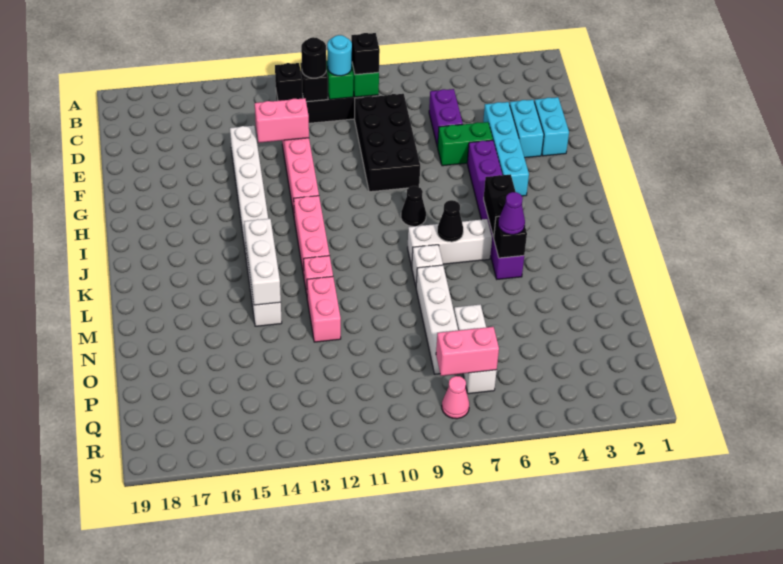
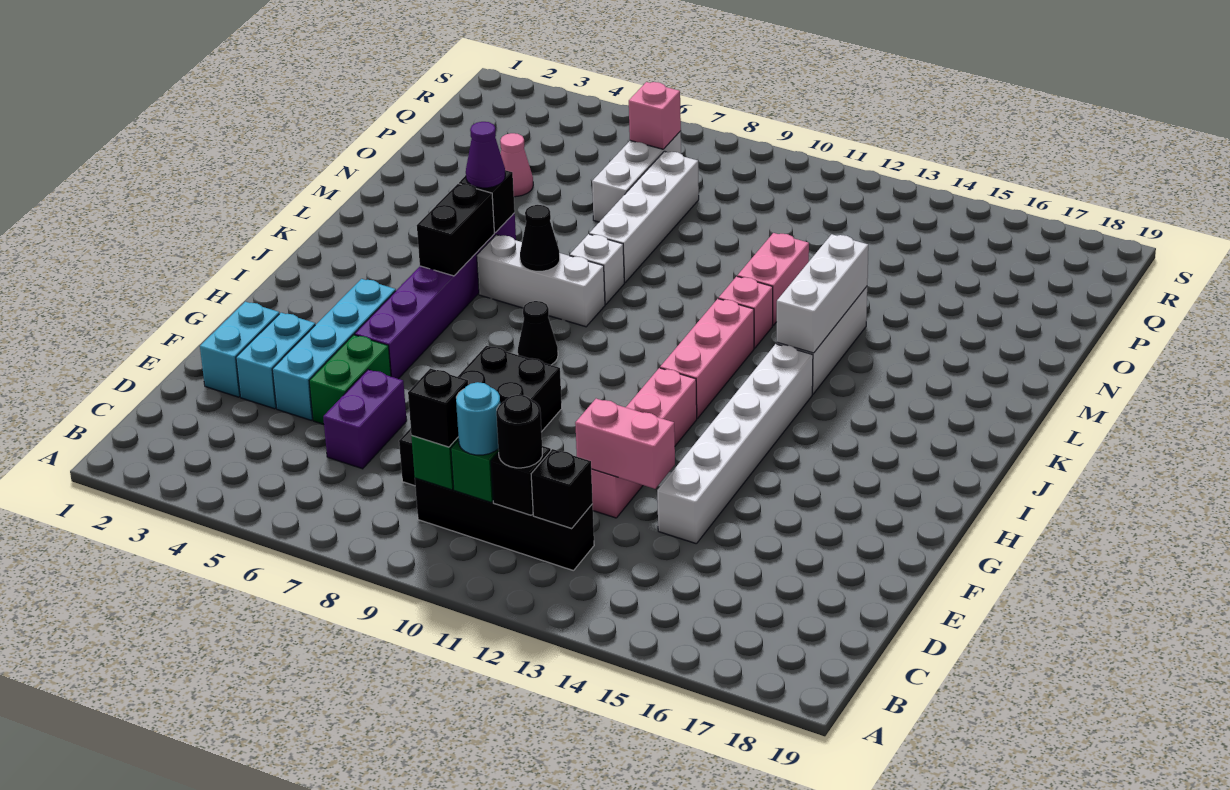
green 1x2 brick [438,122,493,166] -> green 1x2 brick turned to [309,335,391,424]
pink 1x2 brick [436,327,499,376] -> pink 1x1 brick [629,82,681,149]
pink 1x1 cone [442,376,469,419] -> pink 1x1 cone moved to [500,133,533,197]

